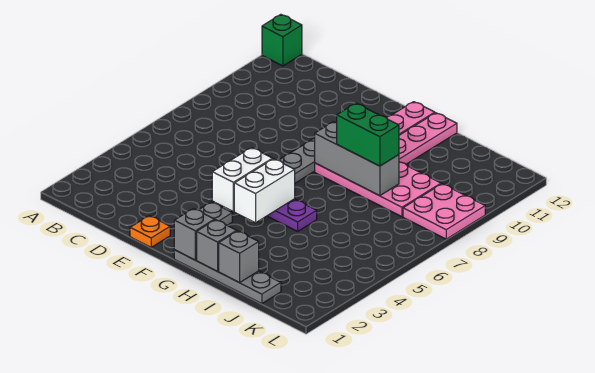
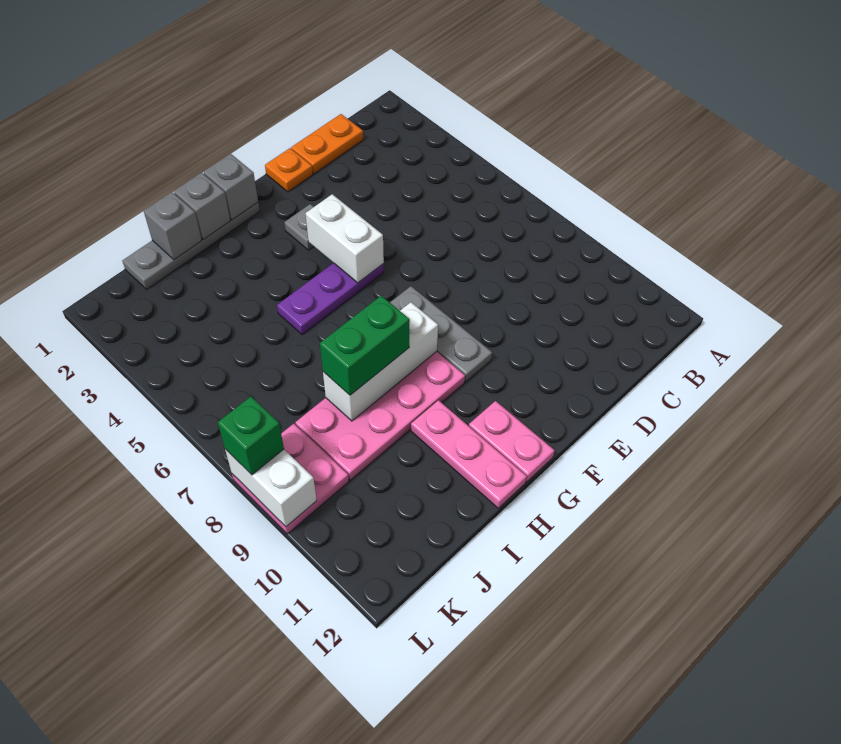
green 1x1 brick [262,14,302,66] -> green 1x1 brick moved to [218,397,284,475]
none -> orange 1x2 plate [291,114,363,174]
white 1x2 brick [234,159,295,223] -> white 1x2 brick moved to [225,449,317,526]
grey 1x3 brick [315,122,399,196] -> white 1x3 brick [323,302,438,421]

